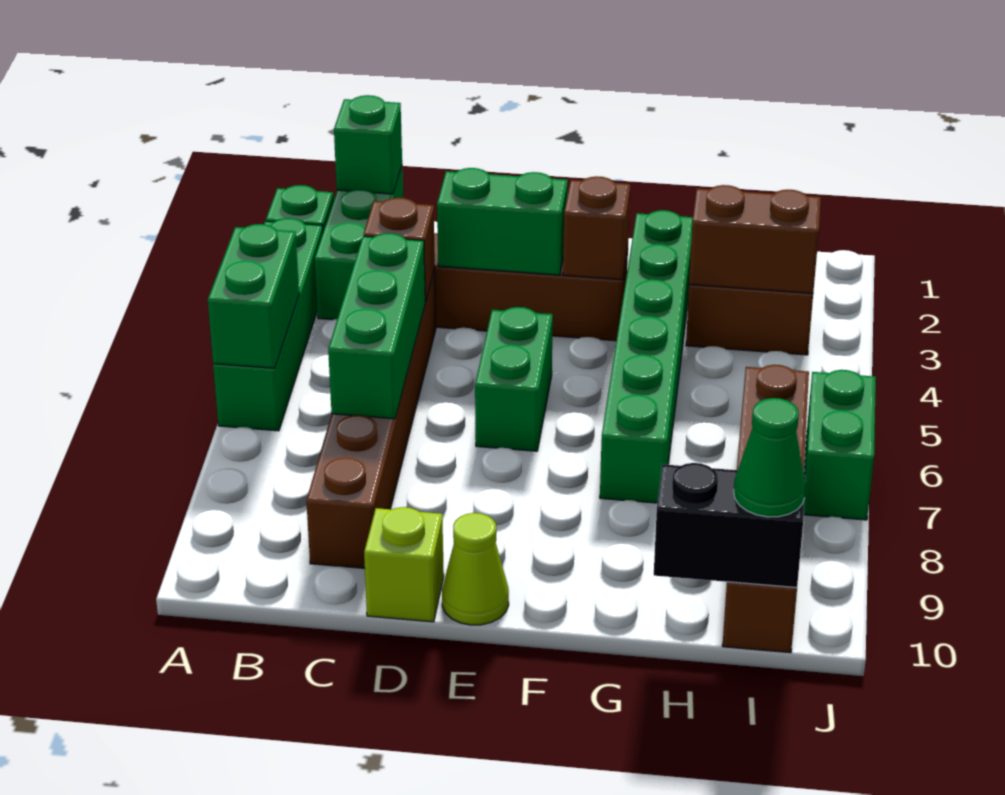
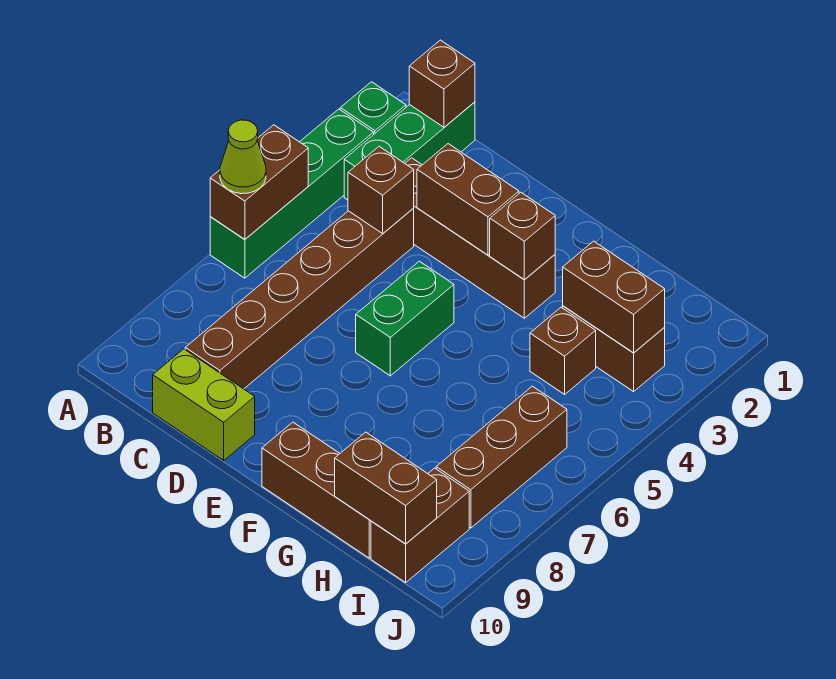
green 1x2 brick [208,224,299,368] -> brown 1x2 brick [210,125,308,239]
green 1x1 brick [334,95,402,194] -> brown 1x1 brick [409,40,475,127]
green 1x3 brick [328,233,425,419] -> none
green 1x2 brick [437,168,568,275] -> brown 1x2 brick [417,144,519,255]
lime 1x1 brick [364,507,444,622] -> lime 1x2 brick [153,349,255,460]
lime 1x1 cone [442,513,509,625] -> lime 1x1 cone moved to [220,120,266,194]
none -> brown 1x3 brick [262,422,371,558]
green 1x6 brick [600,210,693,503] -> none
none -> brown 1x1 brick [530,307,596,394]
black 1x2 brick [654,463,806,588] -> brown 1x2 brick [335,432,437,544]
green 1x1 cone [734,398,806,517] -> none
green 1x2 brick [804,370,876,520] -> none

